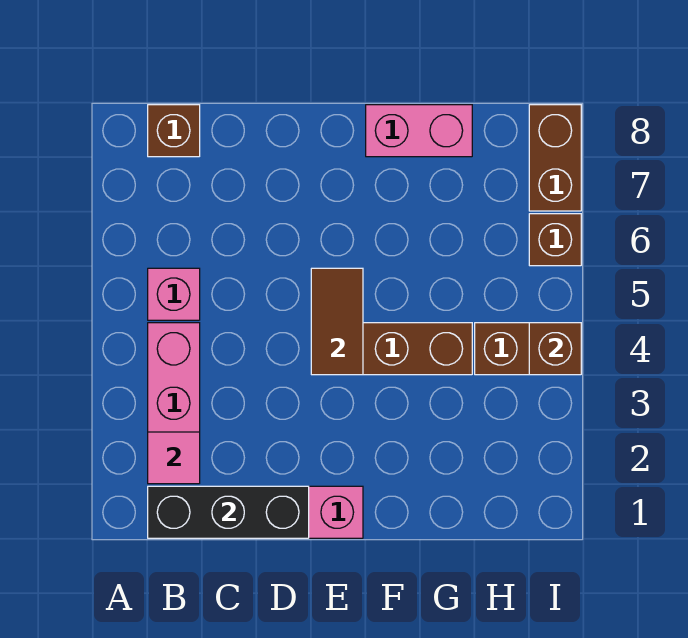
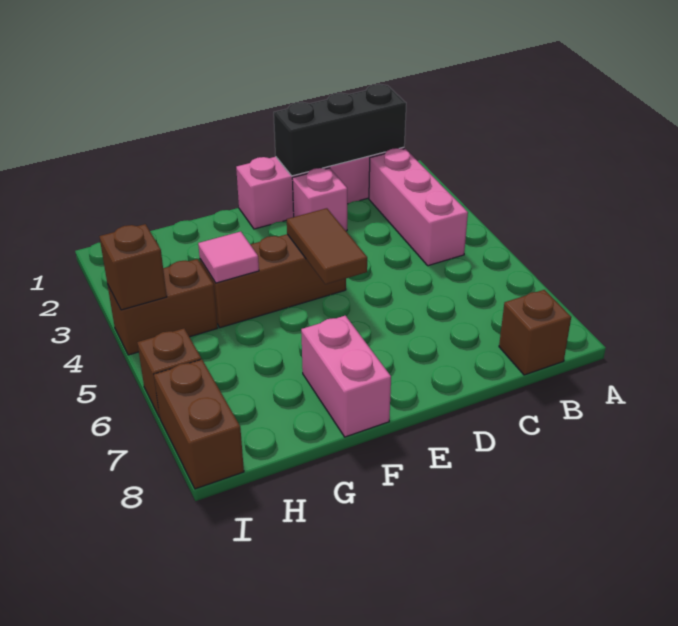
pink 1x1 tile [148,432,200,484] -> pink 1x1 tile moved to [198,231,259,283]
pink 1x1 brick [148,268,200,320] -> pink 1x1 brick moved to [292,168,347,231]
pink 1x2 brick [366,105,472,157] -> pink 1x2 brick turned to [301,316,391,437]

